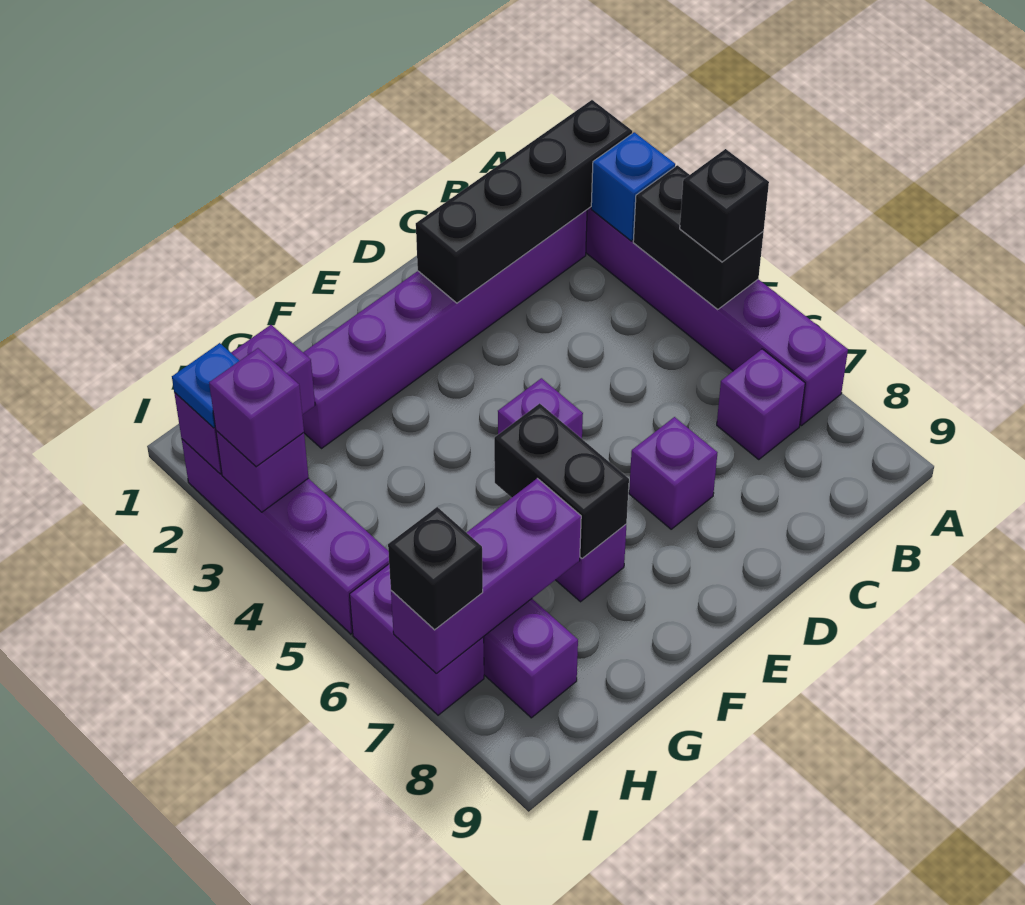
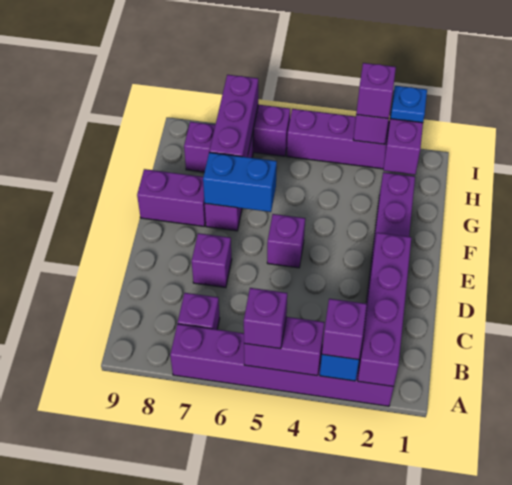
black 1x4 brick [416,100,632,303] -> purple 1x4 brick [358,233,411,387]
none -> purple 1x1 brick [322,299,367,360]
black 1x2 brick [633,165,764,310] -> purple 1x2 brick [244,317,325,376]
black 1x1 brick [680,149,769,262] -> purple 1x1 brick [244,288,287,349]
black 1x2 brick [494,403,629,558] -> blue 1x2 brick [203,152,277,212]
none -> purple 1x2 brick [137,169,206,226]
black 1x1 brick [388,507,483,630] -> none

